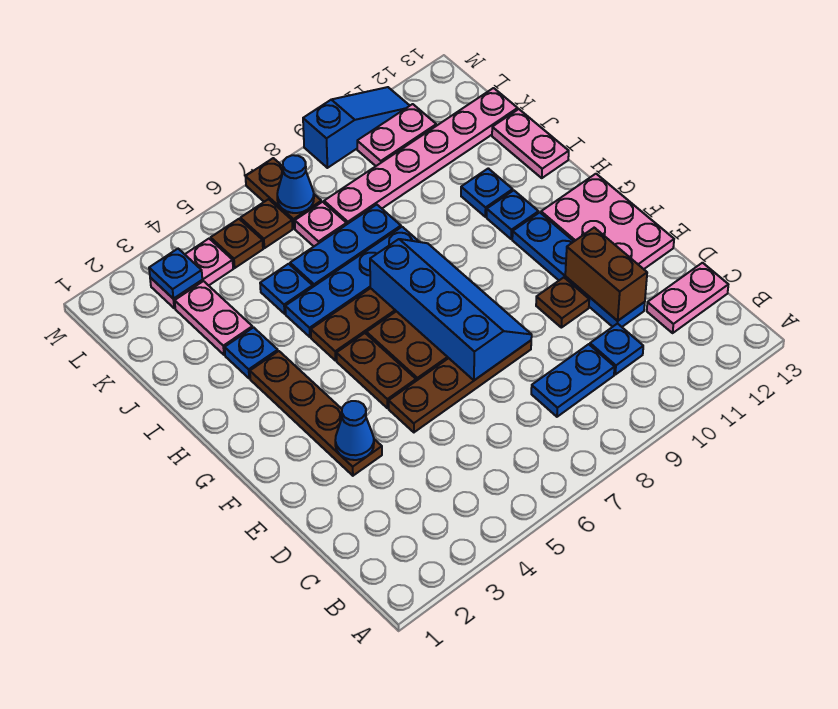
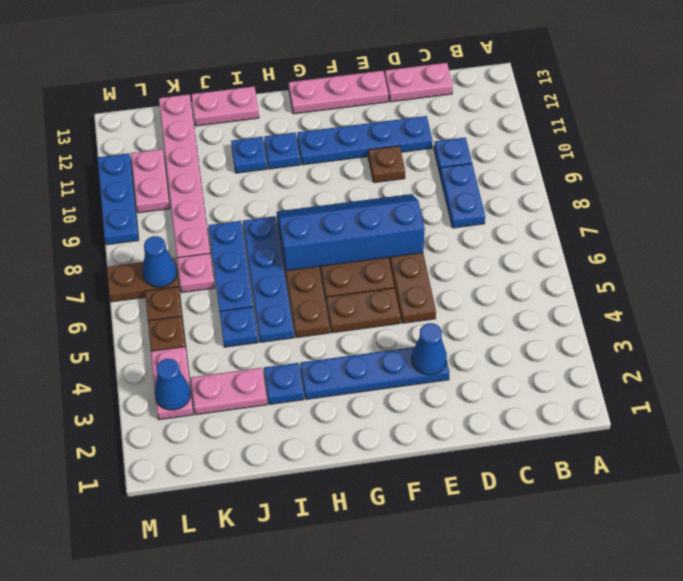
pink 1x2 plate [647,263,728,333] -> pink 1x2 plate turned to [385,63,453,102]
brown 1x2 brick [565,228,647,321] -> none
brown 1x4 plate [250,351,382,476] -> blue 1x4 plate [300,347,449,399]
pink 2x3 plate [541,174,674,269] -> pink 1x3 plate [289,71,388,114]
blue 1x1 plate [149,249,202,299] -> blue 1x1 cone [155,359,191,410]
blue 1x3 slope [303,87,410,168] -> blue 1x3 plate [98,153,139,245]

